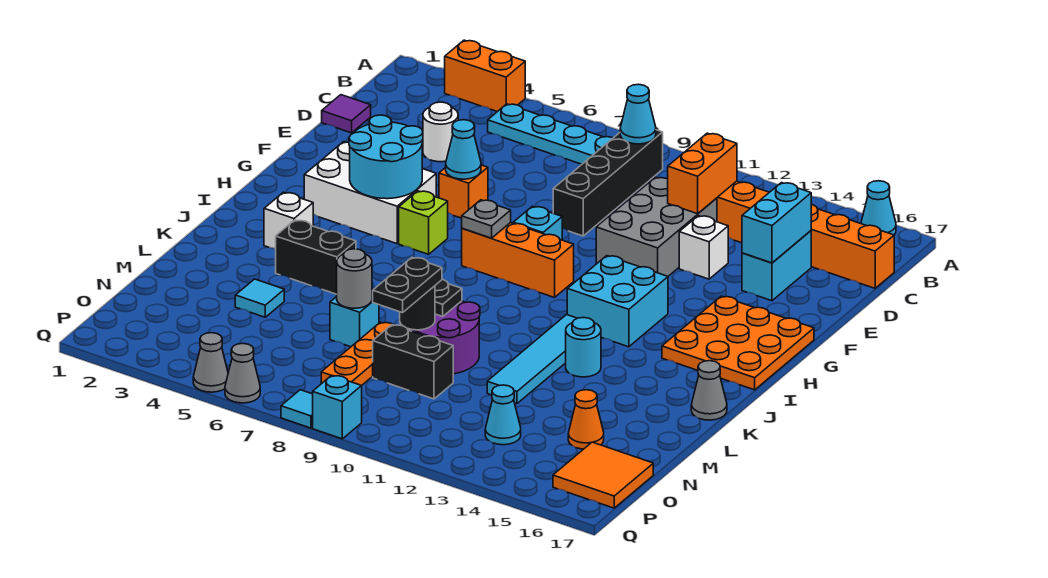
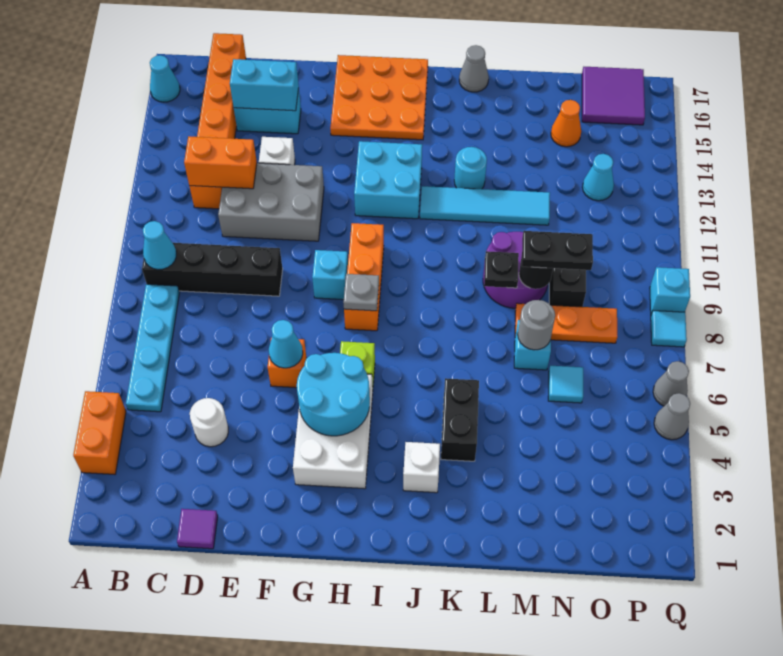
cyan 1x1 tile [235,279,284,317] -> cyan 1x1 tile moved to [548,366,583,403]
orange 2x2 tile [553,442,653,508] -> purple 2x2 tile [582,67,645,125]

